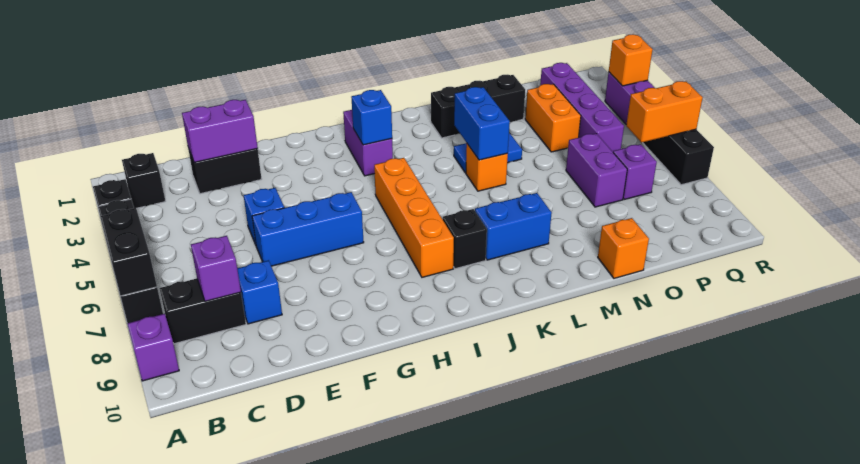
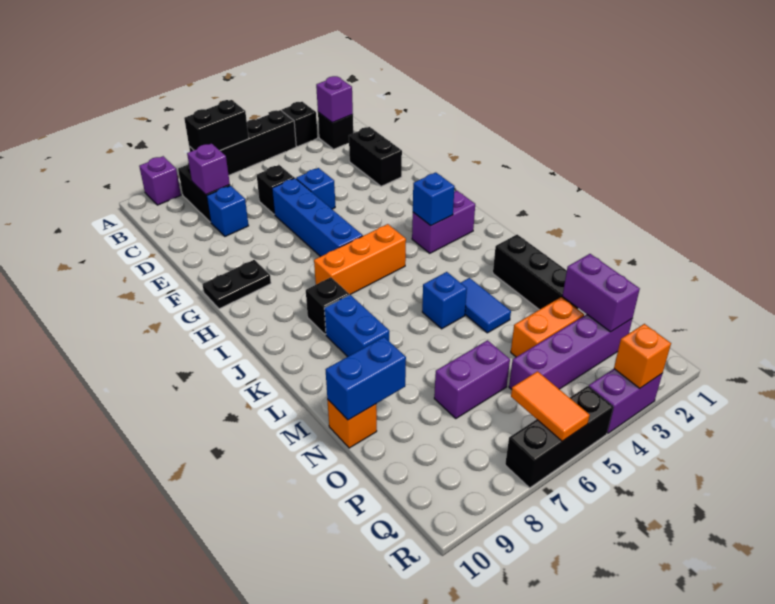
purple 1x2 brick [182,100,258,163] -> purple 1x2 brick moved to [563,254,640,332]
none -> black 1x1 brick [257,165,294,214]
blue 1x3 brick [252,192,364,266] -> blue 1x4 brick [272,178,363,257]
none -> black 1x2 plate [202,260,271,309]
orange 1x4 brick [374,158,454,277] -> orange 1x3 brick [314,224,406,295]
blue 1x2 brick [454,87,510,160] -> blue 1x2 brick moved to [325,337,406,420]
orange 1x1 brick [466,144,508,191] -> blue 1x1 brick [422,272,467,329]
purple 1x1 brick [613,144,657,199] -> purple 1x1 brick moved to [316,76,353,123]
orange 1x2 brick [626,81,703,143] -> orange 1x2 tile [511,371,590,441]

